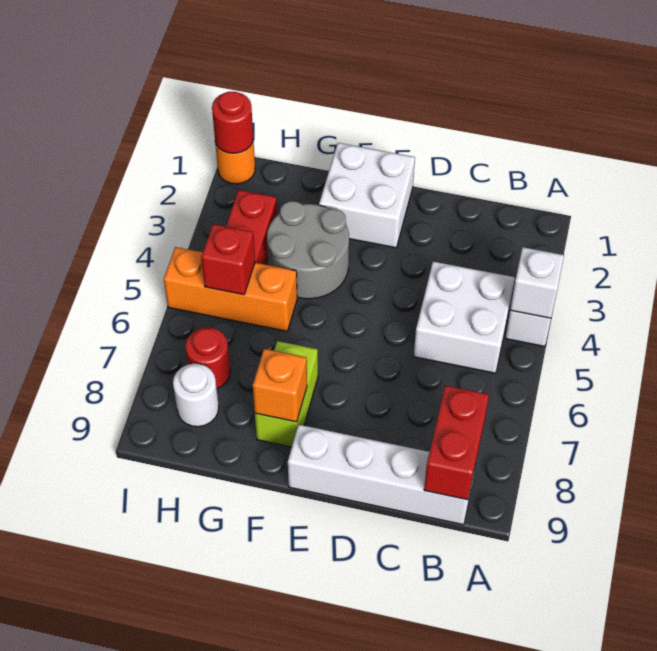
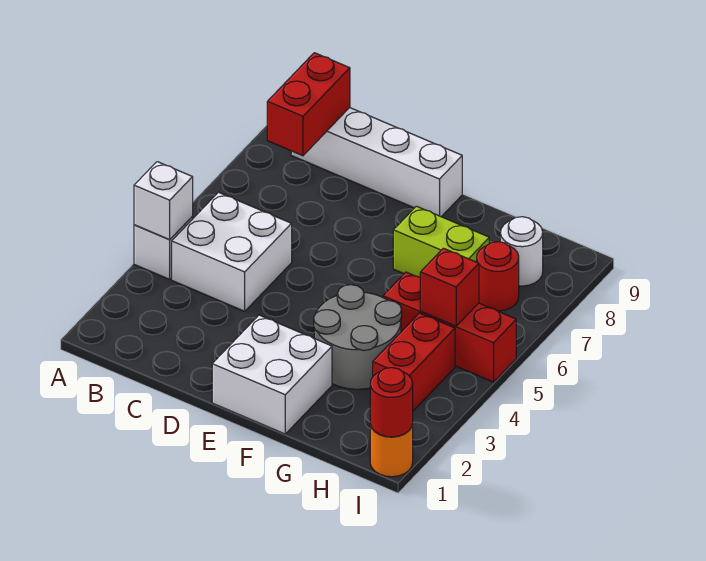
lime 1x2 brick [255,341,318,447] -> lime 1x2 brick turned to [393,206,489,277]
orange 1x1 brick [253,349,307,422] -> none
orange 1x3 brick [164,247,297,331] -> red 1x3 brick [383,272,516,382]

